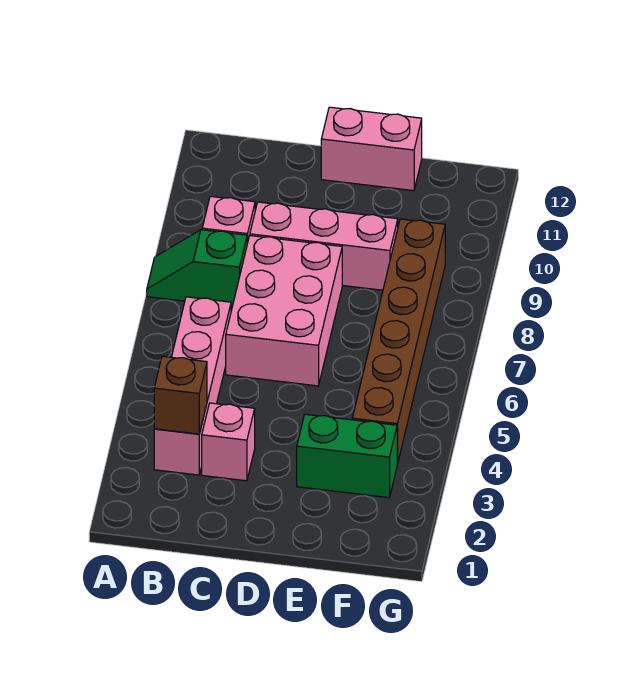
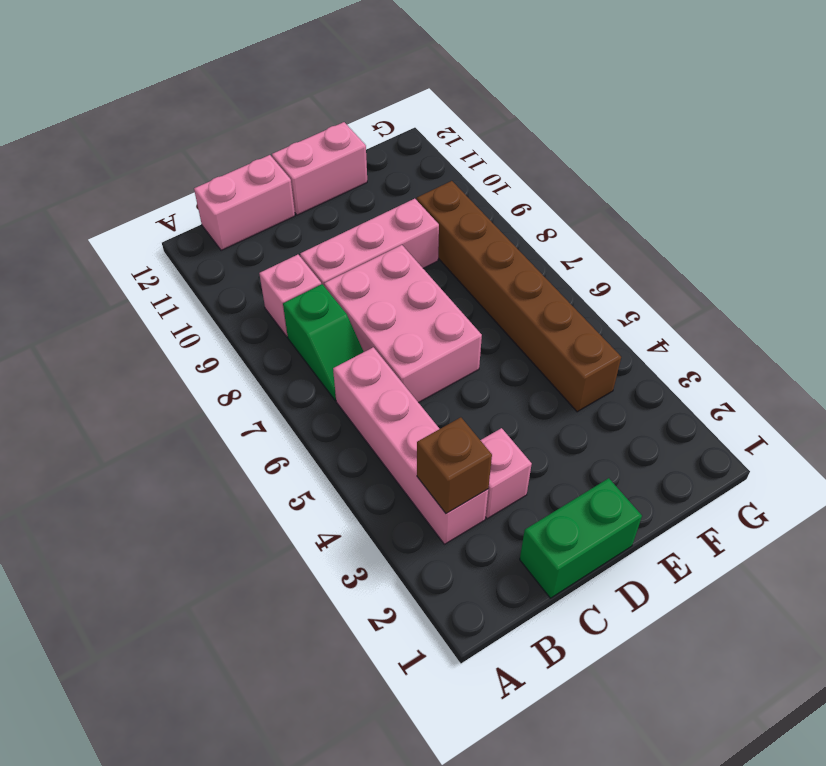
green 1x2 slope [147,230,247,307] -> green 1x2 slope turned to [283,284,364,400]
none -> pink 1x2 brick [194,155,295,250]
green 1x2 brick [297,414,397,498] -> green 1x2 brick moved to [520,478,642,598]

